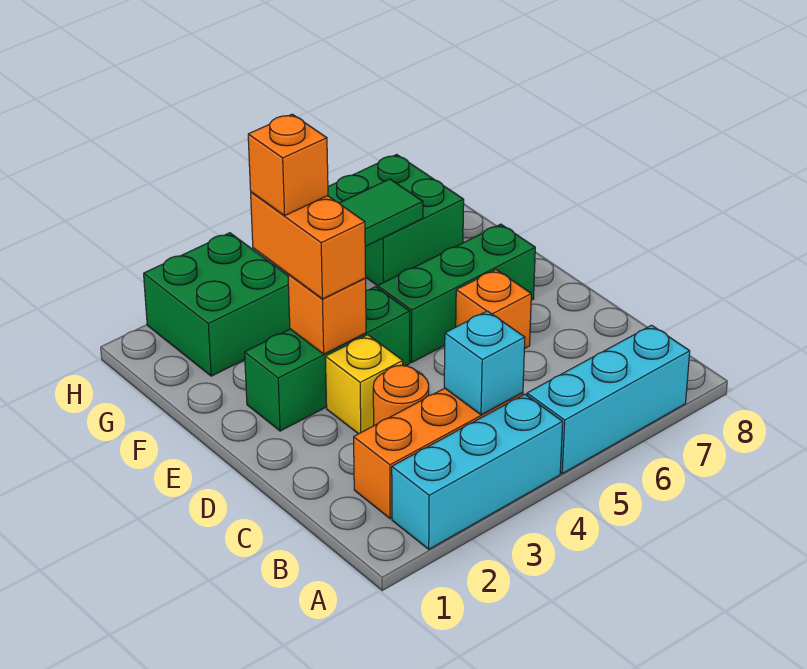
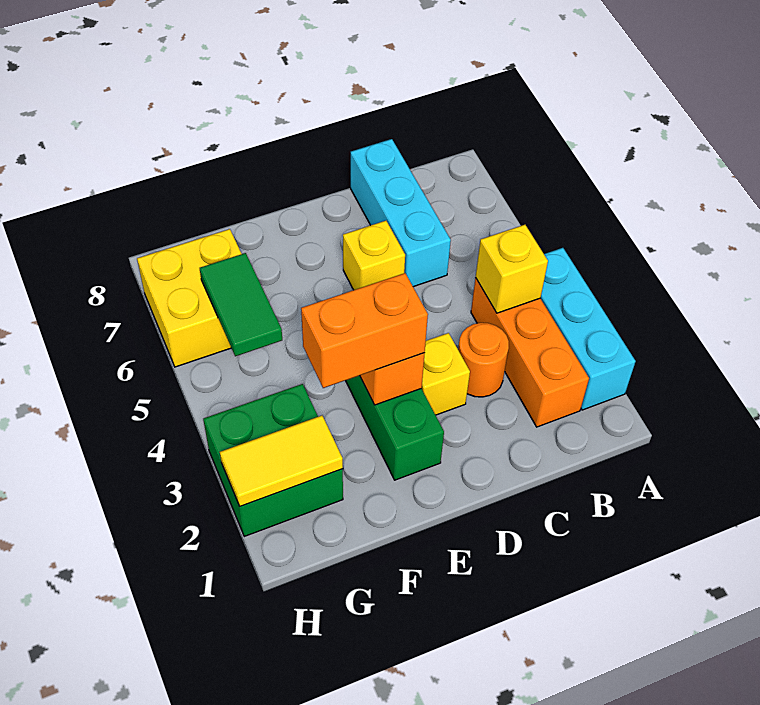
cyan 1x3 brick [527,325,690,473] -> cyan 1x3 brick moved to [351,139,451,287]
cyan 1x1 brick [444,311,525,415] -> yellow 1x1 brick [476,225,548,313]
orange 1x1 brick [456,270,531,349] -> yellow 1x1 brick [343,221,405,290]
green 1x3 brick [378,224,535,362] -> none
orange 1x1 brick [248,114,328,216] -> none
none -> yellow 1x2 tile [220,416,343,506]
green 2x2 brick [328,154,464,286] -> yellow 2x2 brick [137,229,242,367]

